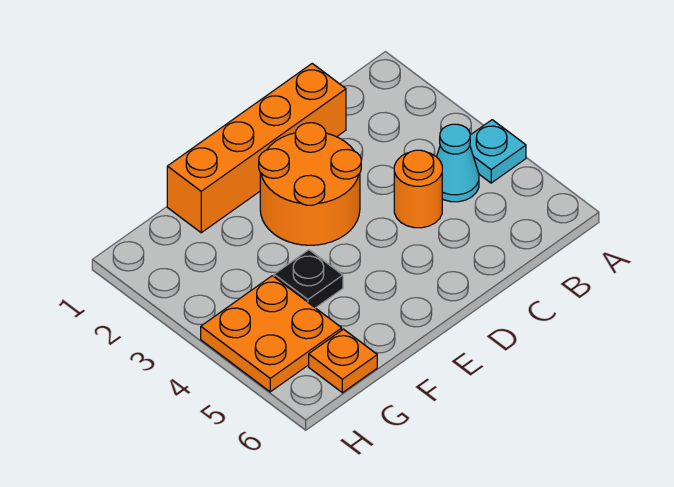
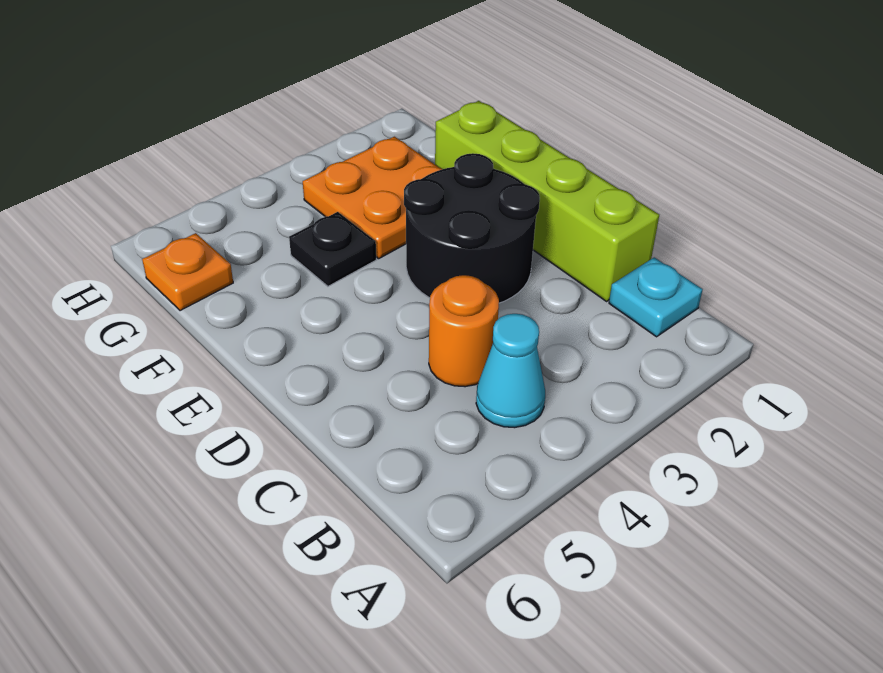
cyan 1x1 plate [470,120,526,183] -> cyan 1x1 plate moved to [609,257,703,337]
orange 1x4 brick [167,64,346,233] -> lime 1x4 brick [435,101,659,301]
orange 2x2 round brick [259,123,361,245] -> black 2x2 round brick [404,153,540,303]
orange 2x2 plate [201,276,342,392] -> orange 2x2 plate moved to [303,137,442,258]

